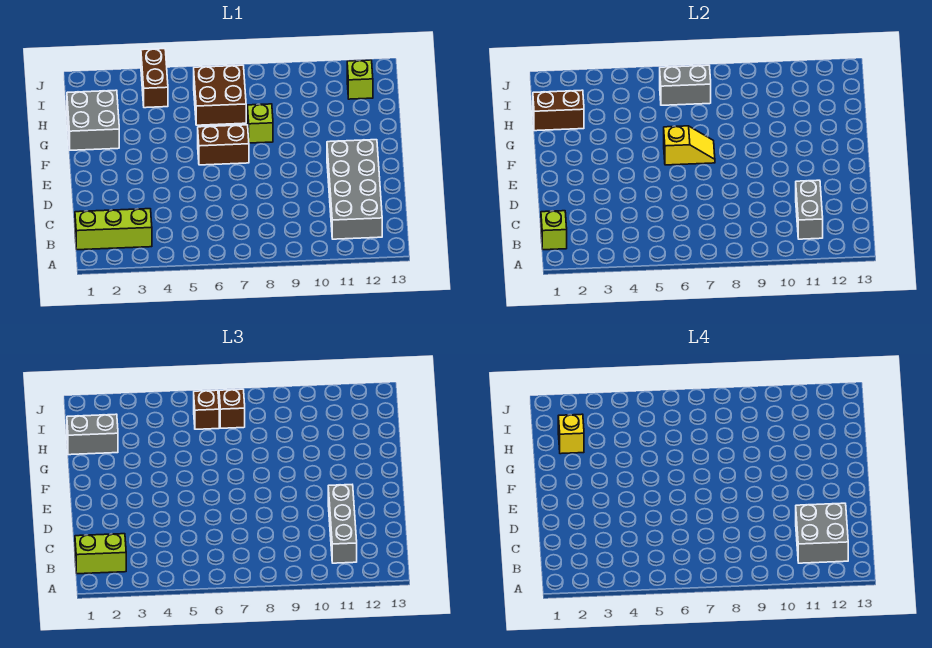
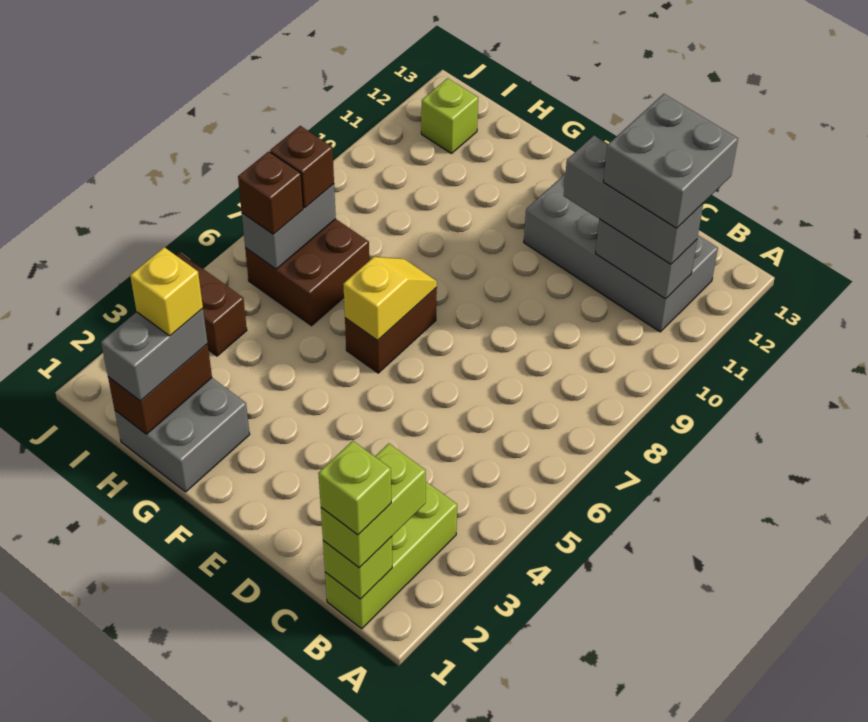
lime 1x1 brick [247,104,273,143] -> lime 1x1 brick moved to [318,441,391,535]

